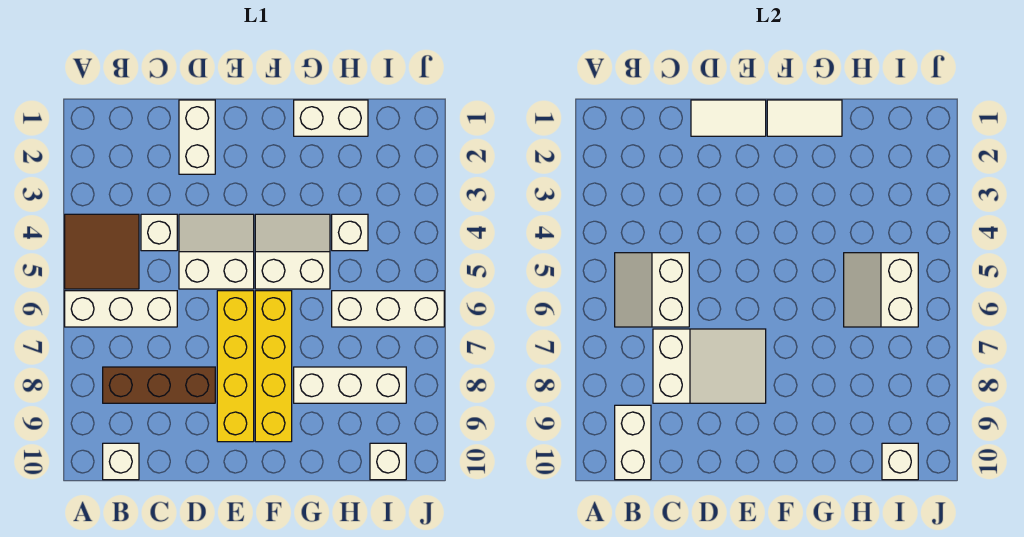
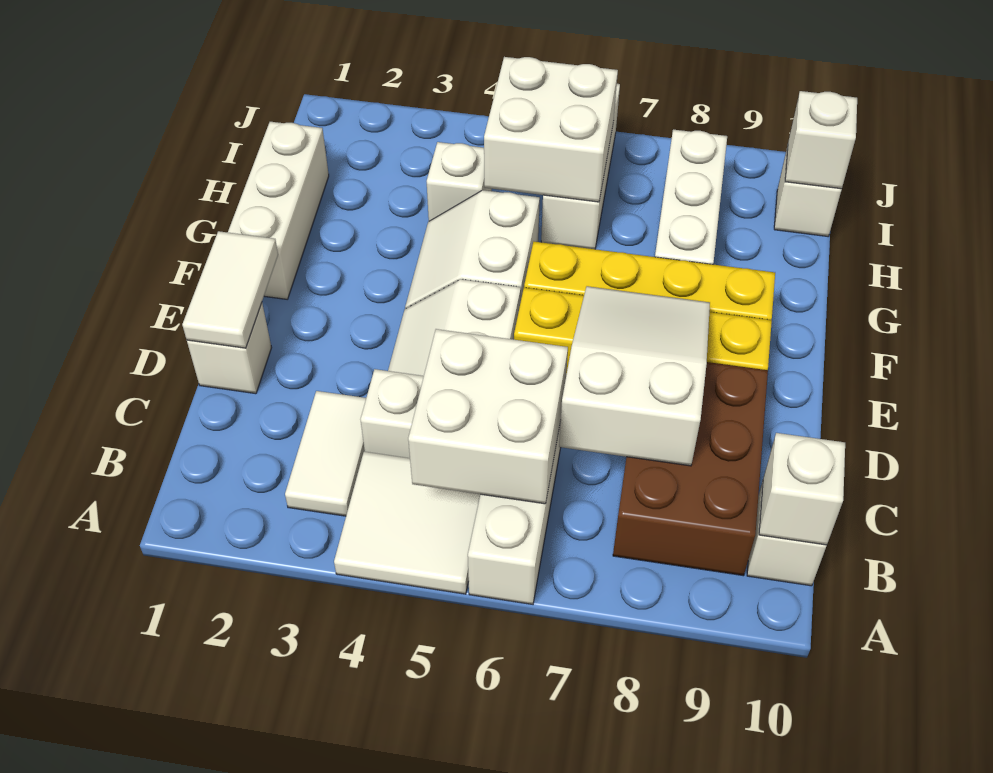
brown 2x2 tile [65,214,139,289] -> white 2x2 tile [334,452,480,594]
white 2x2 slope [615,253,689,327] -> white 2x2 brick [408,329,568,504]
brown 1x3 brick [103,367,215,403] -> brown 2x3 brick [613,362,768,576]
white 1x2 brick [615,405,651,480] -> white 1x1 brick [759,433,845,545]
white 1x2 brick [179,100,215,174] -> white 1x1 brick [187,303,272,394]
white 1x2 tile [767,100,842,136] -> white 1x2 tile moved to [285,391,366,516]
white 1x2 brick [294,100,368,136] -> white 1x3 brick [228,122,329,299]
white 2x2 slope [844,253,918,327] -> white 2x2 brick [484,57,618,202]

